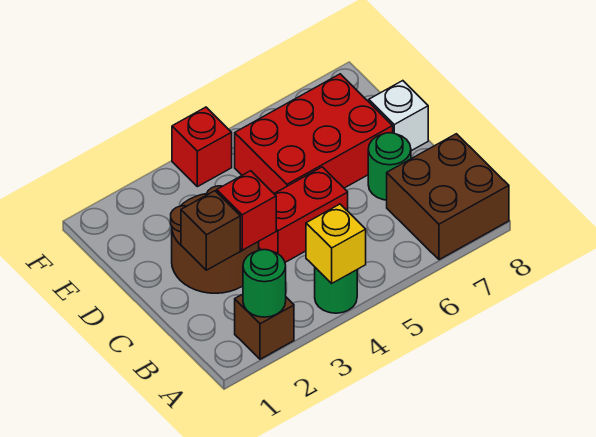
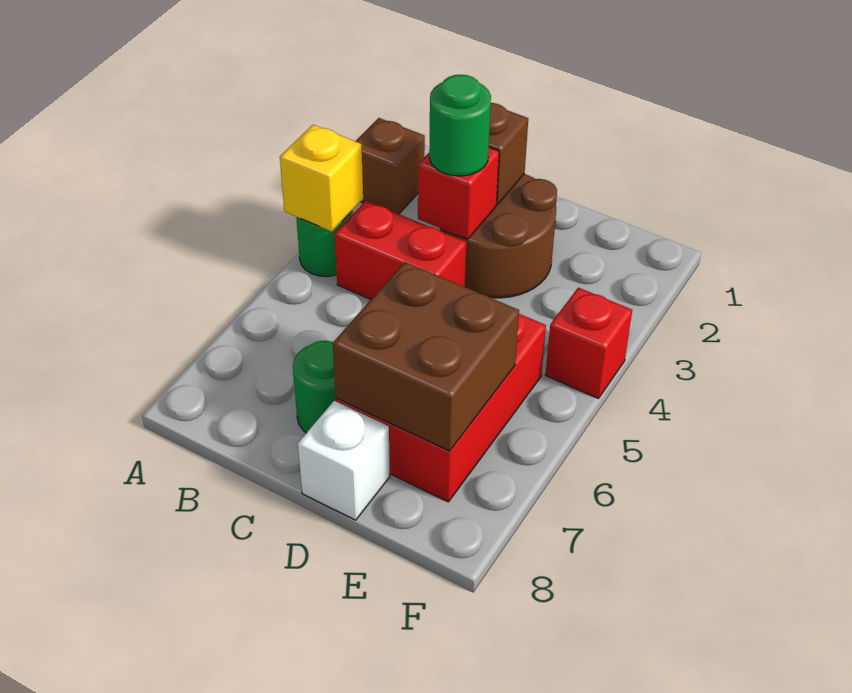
green 1x1 round brick [243,250,286,317] -> green 1x1 round brick moved to [429,75,491,176]
brown 2x2 brick [387,134,509,260] -> brown 2x2 brick moved to [333,262,519,451]
red 1x2 brick [259,167,348,262] -> red 1x2 brick turned to [335,201,466,299]

